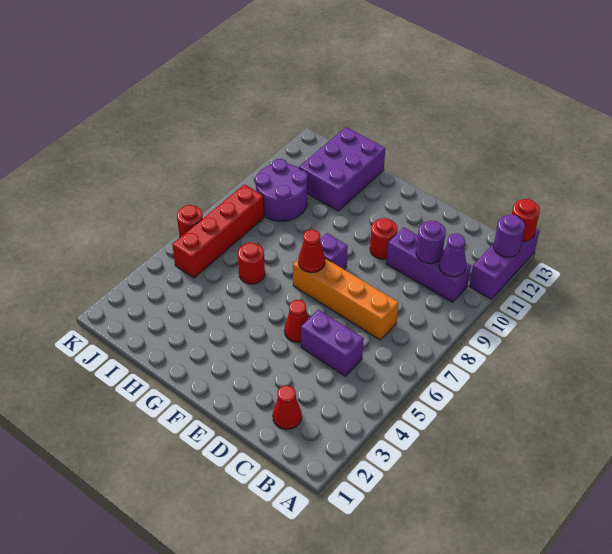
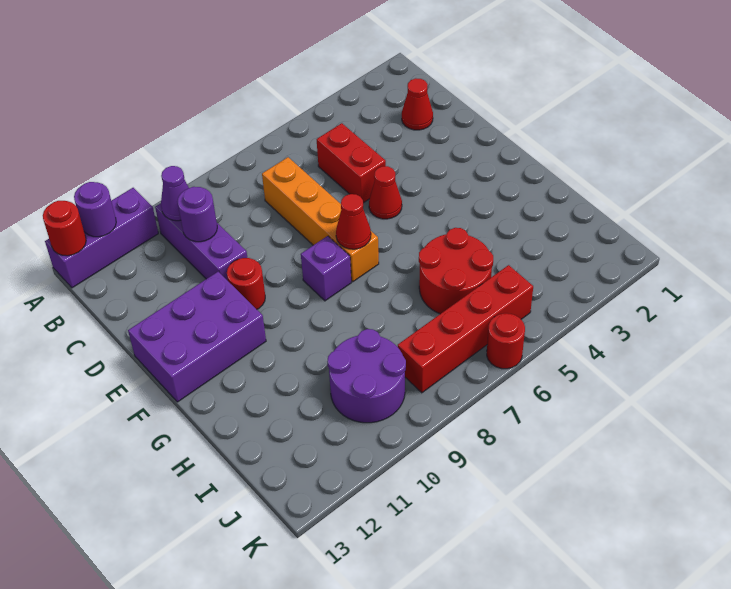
purple 1x2 brick [301,310,364,376] -> red 1x2 brick [317,123,386,203]
red 1x1 round brick [238,243,265,284] -> red 2x2 round brick [419,228,493,314]
purple 2x3 brick [299,127,385,211] -> purple 2x3 brick moved to [128,272,266,402]

